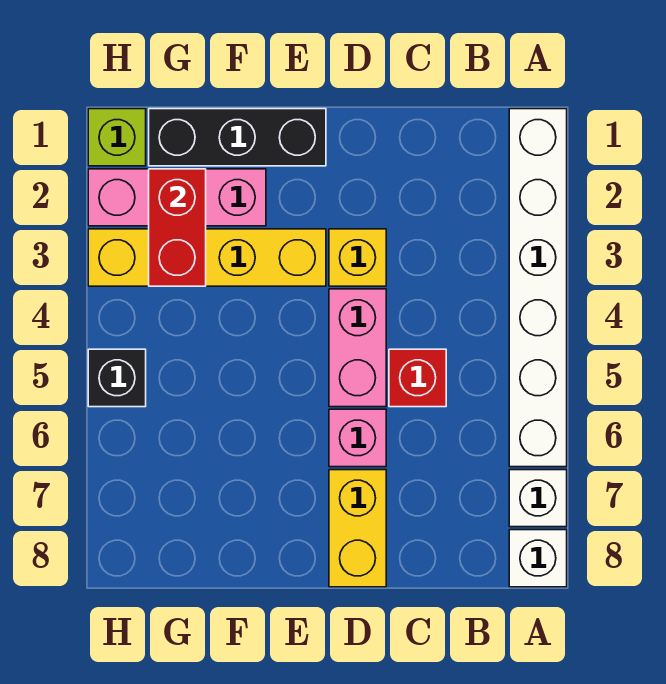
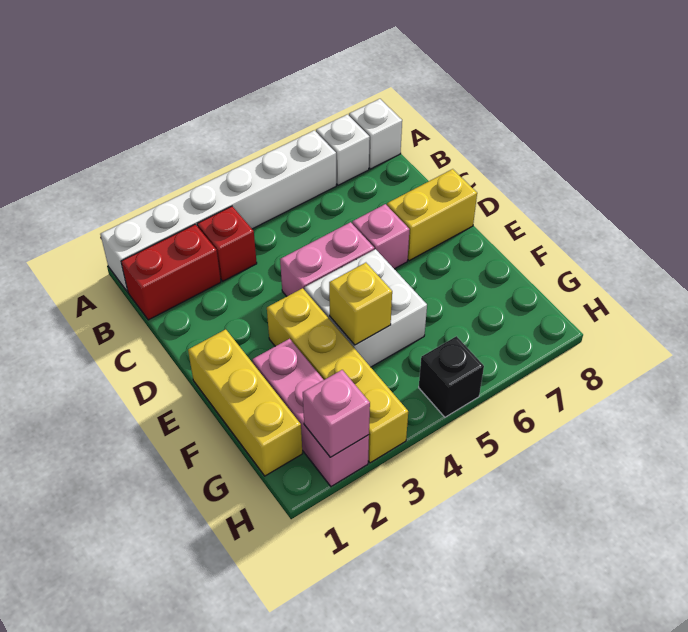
red 1x1 brick [389,349,446,407] -> red 1x1 brick moved to [197,206,257,281]
yellow 1x1 brick [329,229,386,286] -> yellow 1x1 brick moved to [329,263,392,345]
black 1x3 brick [149,109,326,166] -> yellow 1x3 brick [188,329,302,476]
none -> white 2x2 brick [305,249,427,367]
red 1x2 brick [149,169,206,286] -> red 1x2 brick moved to [121,224,221,320]
lime 1x1 brick [88,109,146,166] -> none
none -> pink 1x1 brick [303,370,370,457]

